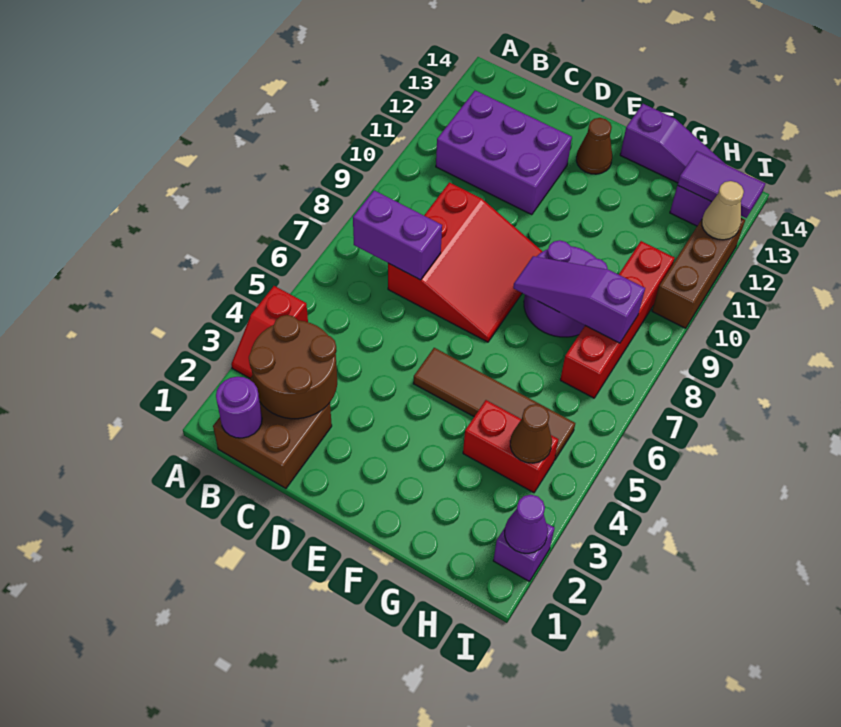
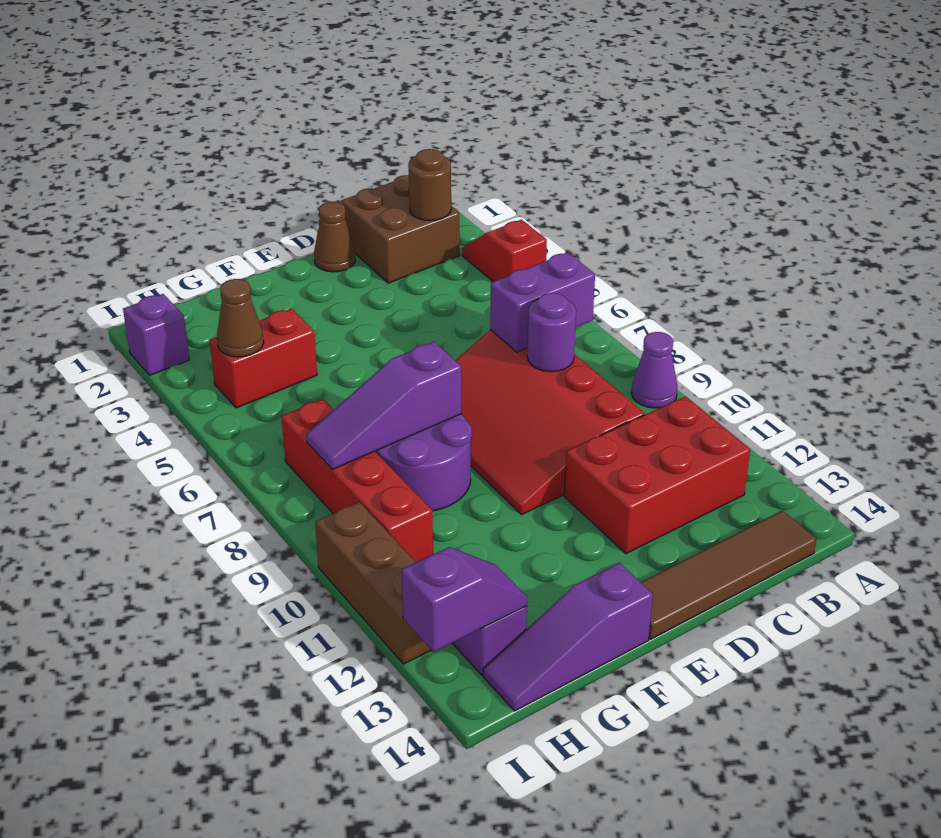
purple 1x1 round brick [216,377,262,438] -> purple 1x1 round brick moved to [527,293,576,372]
brown 2x2 round brick [249,315,337,419] -> brown 1x1 round brick [408,149,451,221]
purple 2x3 brick [436,90,572,215] -> red 2x3 brick [564,396,750,554]
red 3x3 slope [388,182,543,342] -> red 3x4 slope [455,330,645,515]
brown 1x4 tile [414,348,575,460] -> brown 1x4 tile moved to [641,510,816,639]
brown 1x1 cone [576,118,612,174] -> brown 1x1 cone moved to [314,202,355,272]
purple 1x3 slope [513,256,645,343] -> purple 1x3 slope turned to [306,342,461,469]
purple 1x2 tile [678,151,765,218] -> purple 1x2 slope [402,547,527,652]
purple 1x1 cone [505,495,548,553] -> purple 1x1 cone moved to [631,332,678,408]
tan 1x1 cone [702,181,744,240] -> none

